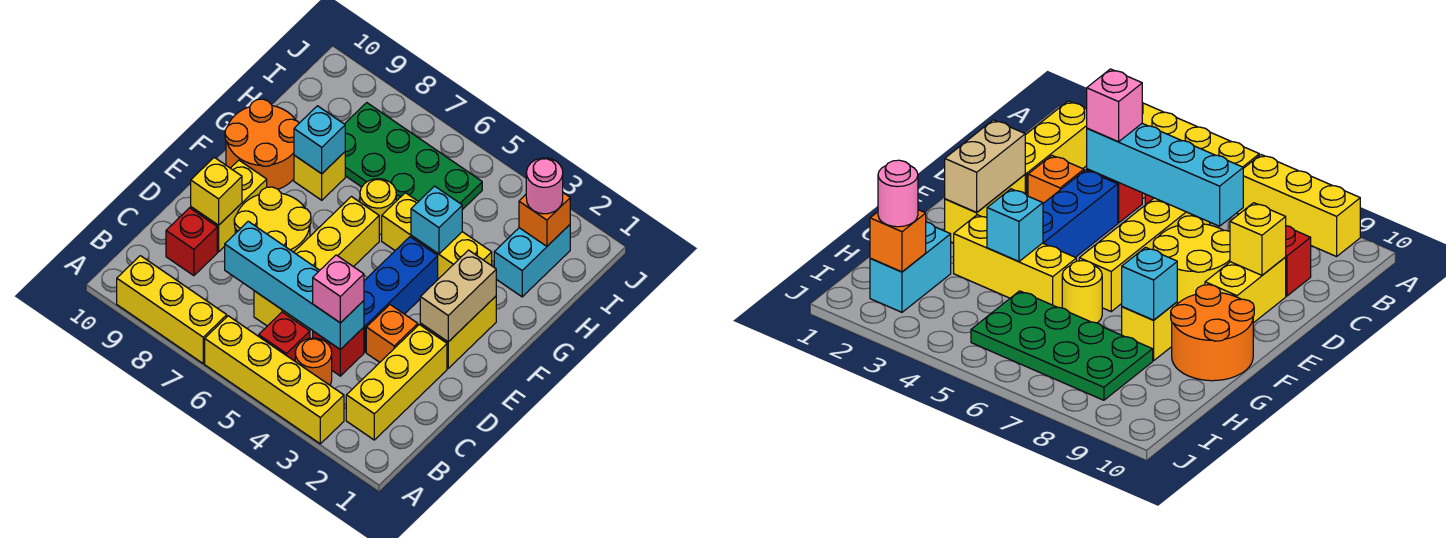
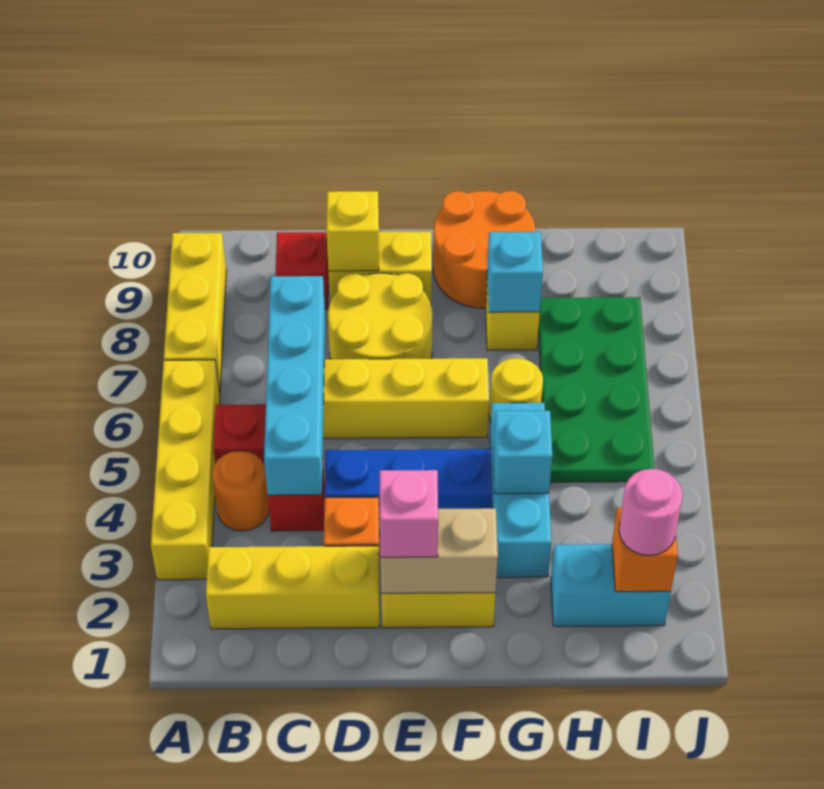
pink 1x1 brick [313,255,364,323] -> pink 1x1 brick moved to [380,470,438,557]
yellow 1x3 brick [382,193,492,279] -> cyan 1x3 brick [490,403,551,577]

